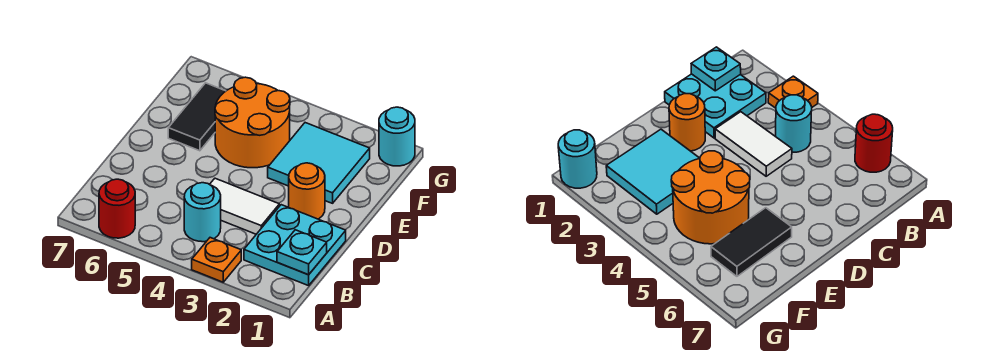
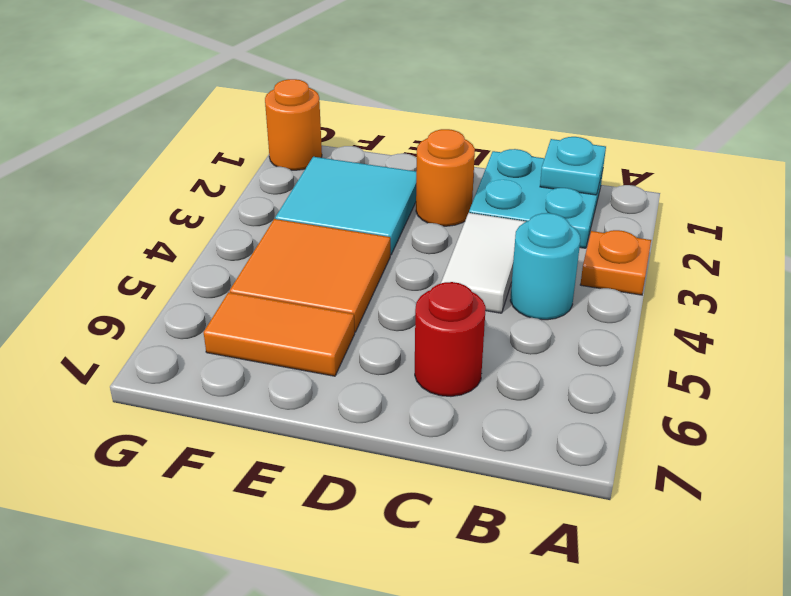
red 1x1 round brick [99,179,135,238] -> red 1x1 round brick moved to [415,282,486,396]
orange 2x2 round brick [215,77,290,168] -> orange 2x2 tile [230,219,390,332]
black 1x2 tile [168,83,225,151] -> orange 1x2 tile [204,292,355,376]
cyan 1x1 round brick [379,107,415,166] -> orange 1x1 round brick [265,79,322,170]

